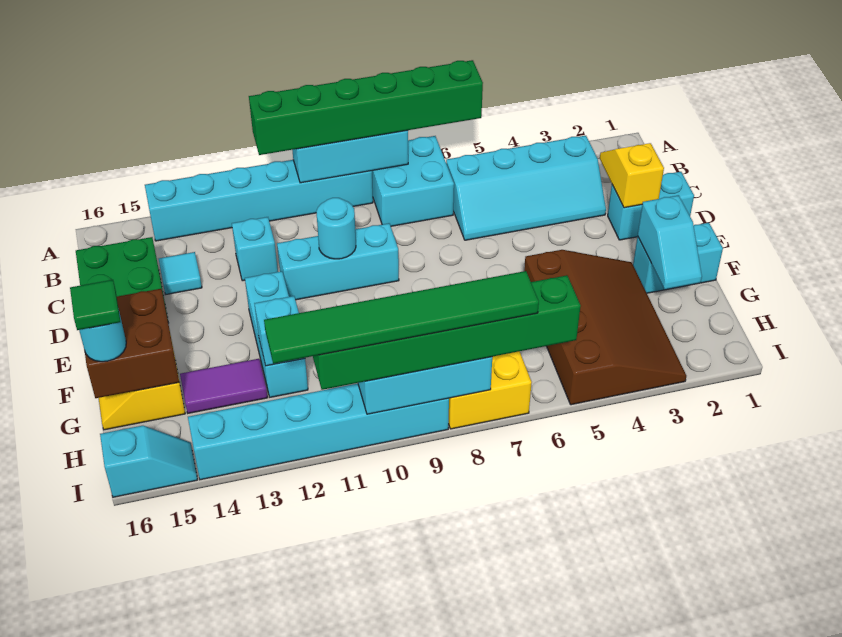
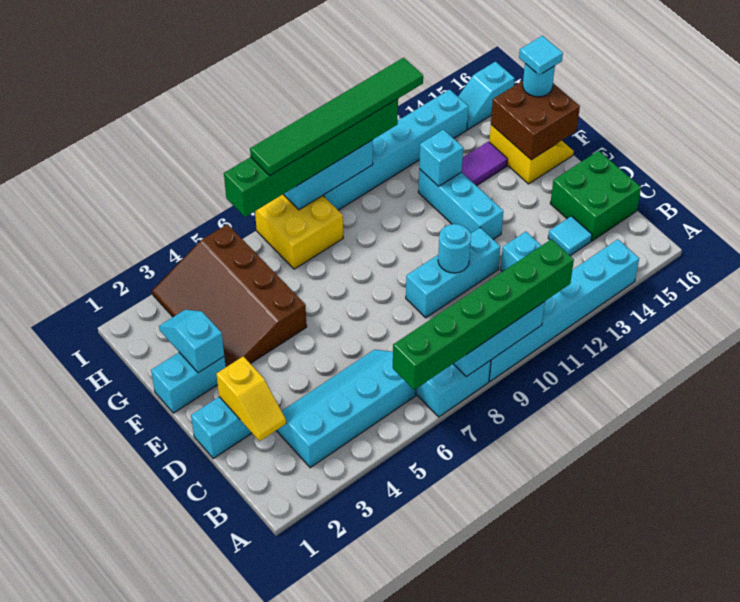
green 1x1 tile [70,280,120,330] -> cyan 1x1 tile [519,36,563,75]

